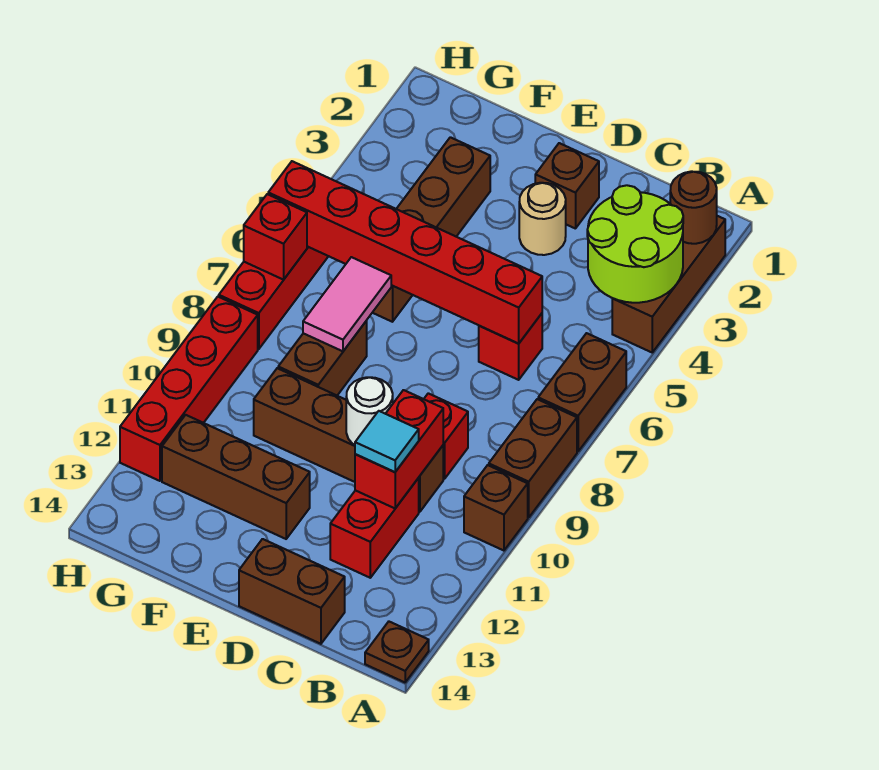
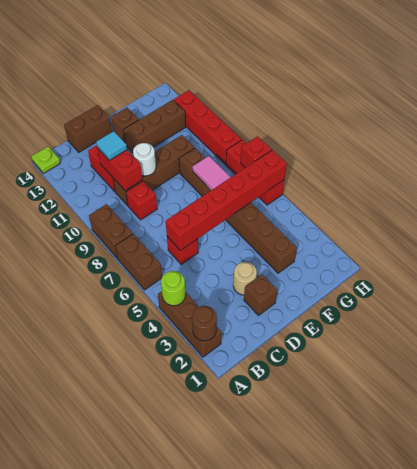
lime 2x2 round brick [587,185,683,303] -> lime 1x1 round brick [161,271,186,306]
brown 1x1 brick [464,465,528,551] -> brown 1x1 brick moved to [111,108,139,142]
brown 1x1 plate [365,622,429,682] -> lime 1x1 plate [31,147,60,173]

